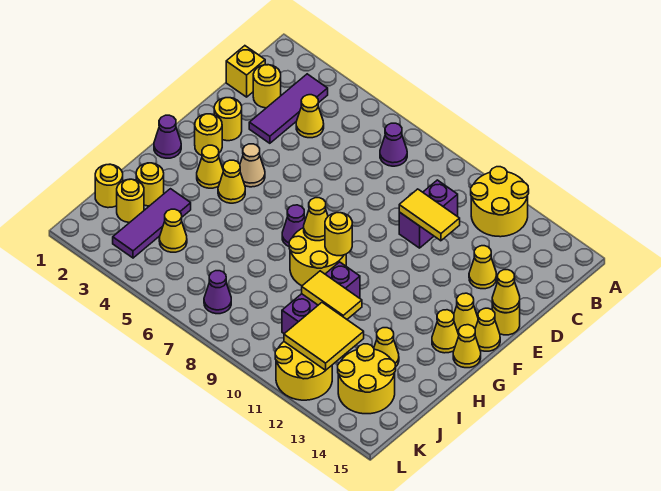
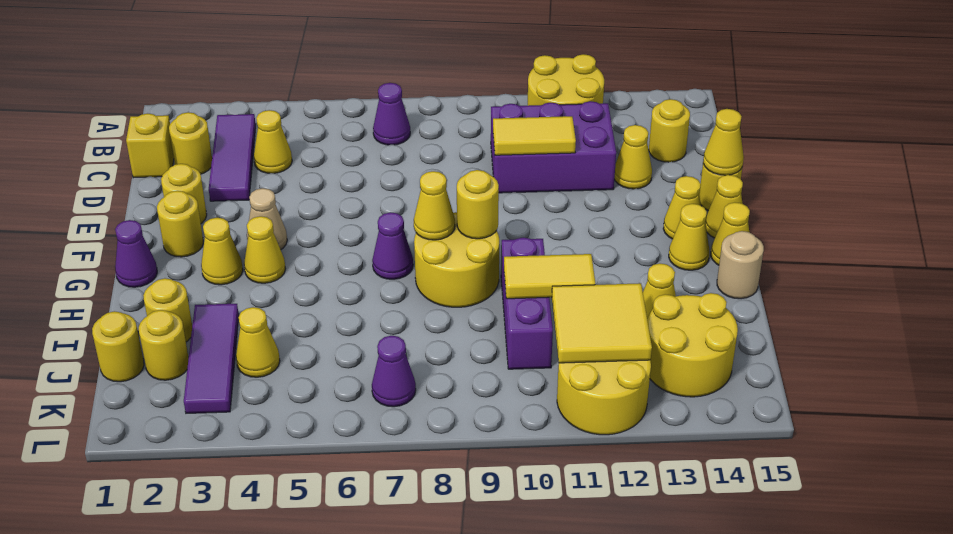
purple 1x2 brick [399,180,458,248] -> purple 2x3 brick [491,101,616,193]
none -> yellow 1x1 round brick [649,99,690,162]
none -> tan 1x1 round brick [717,231,764,299]

